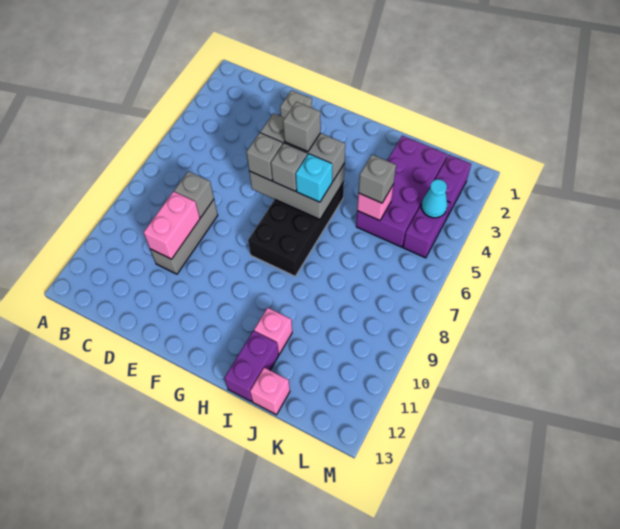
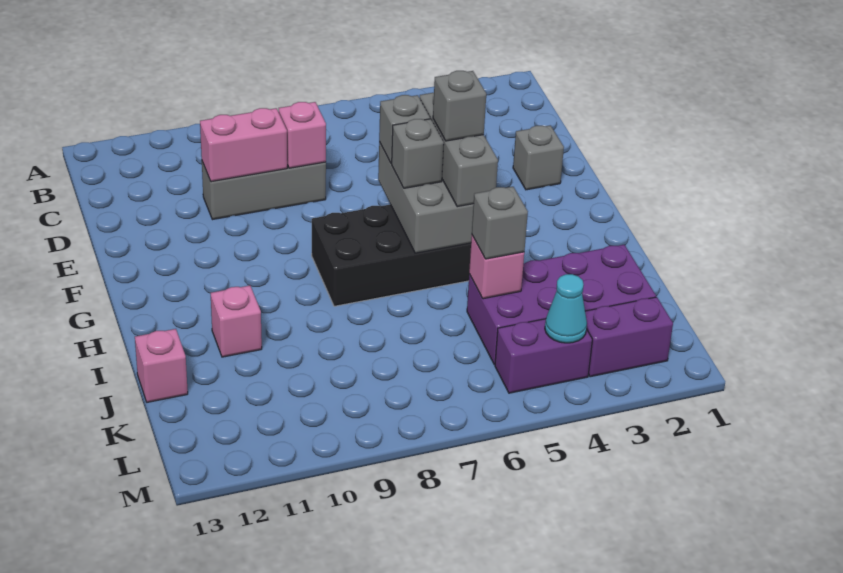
grey 1x1 brick [174,171,214,217] -> pink 1x1 brick [279,102,326,168]
cyan 1x1 brick [296,154,333,202] -> none
purple 1x2 brick [224,331,279,401] -> none

